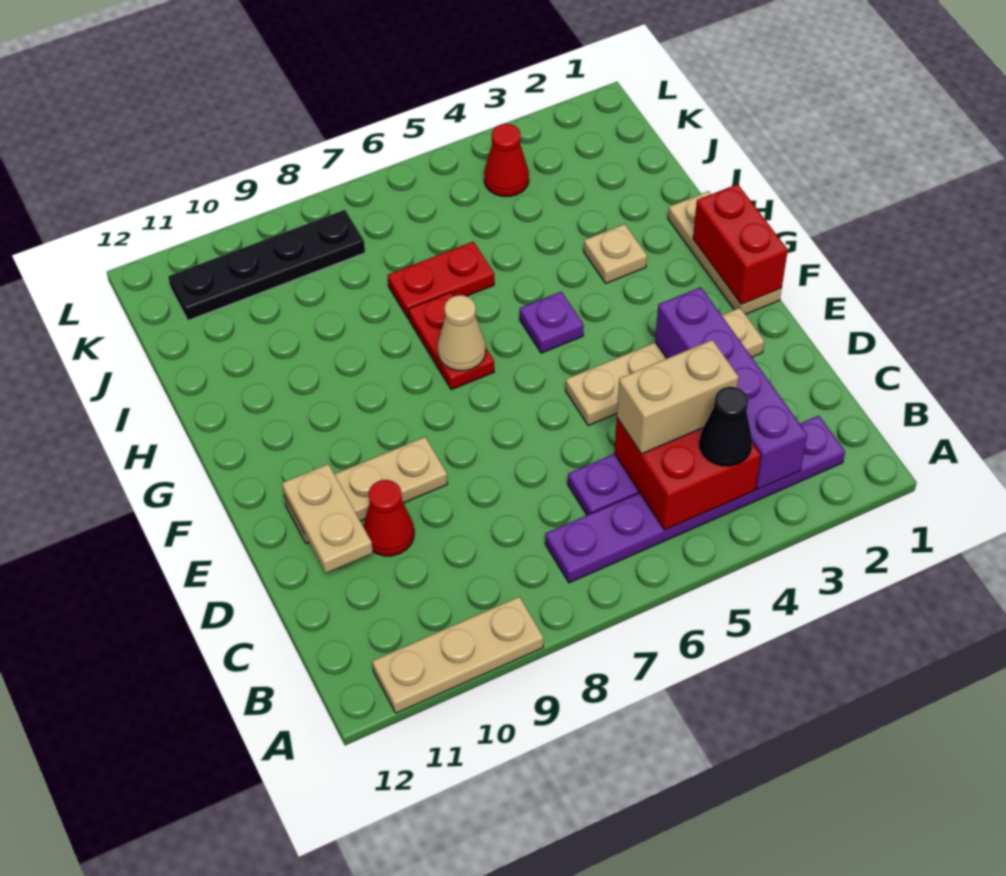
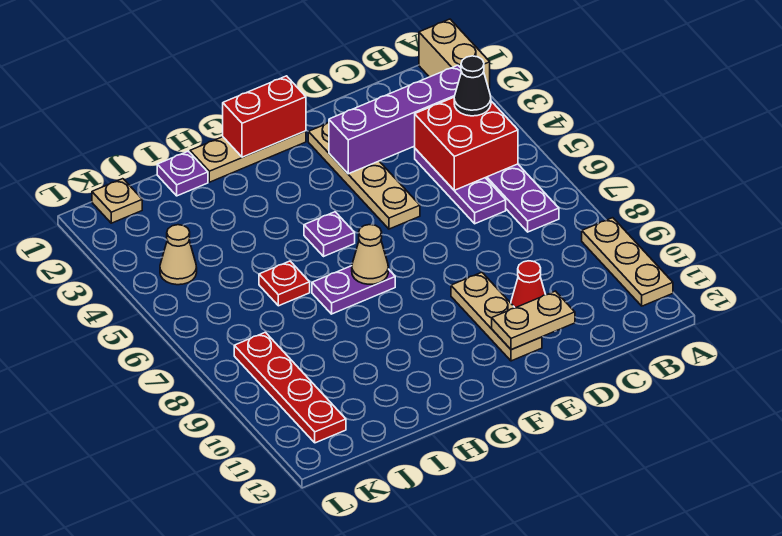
tan 1x2 brick [617,340,739,454] -> tan 1x2 brick moved to [419,19,490,92]
red 1x2 plate [408,292,494,390] -> purple 1x2 plate [312,266,395,314]
tan 1x1 plate [584,224,647,283] -> tan 1x1 plate moved to [92,179,142,223]
none -> purple 1x1 plate [157,151,208,196]
red 1x2 plate [388,242,494,319] -> red 1x1 plate [259,261,310,306]
red 1x1 cone [484,124,529,196] -> tan 1x1 cone [160,225,197,285]
black 1x4 plate [168,210,365,320] -> red 1x4 plate [234,332,346,443]

